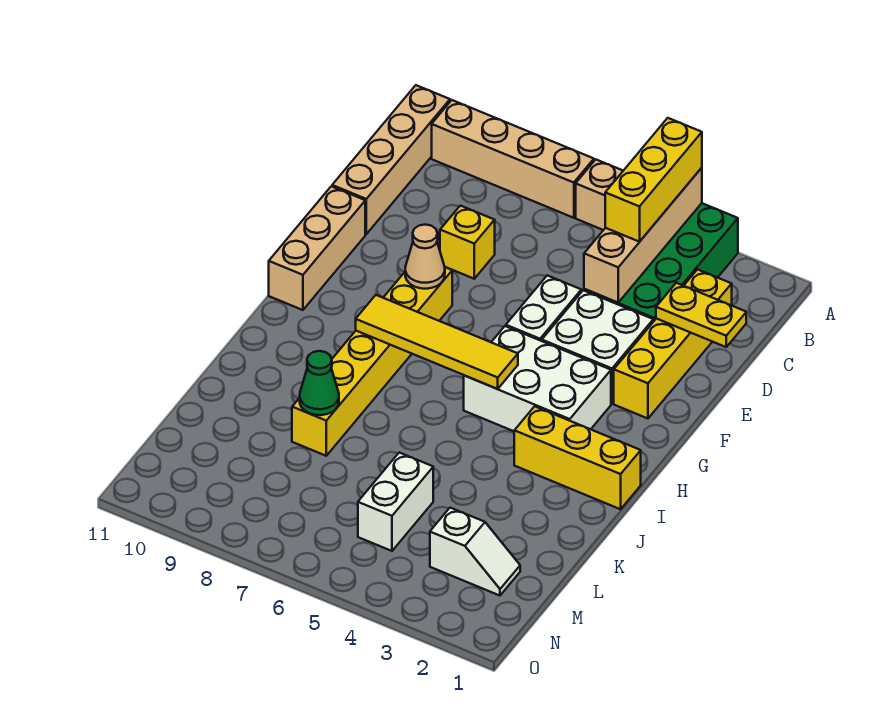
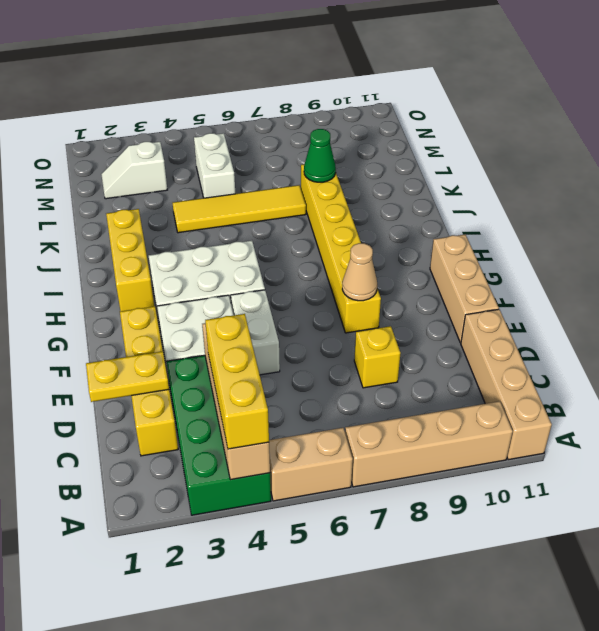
yellow 1x4 tile [356,295,518,389] -> yellow 1x4 tile moved to [173,185,306,233]
yellow 1x3 brick [514,406,641,509] -> yellow 1x3 brick turned to [106,209,154,311]

